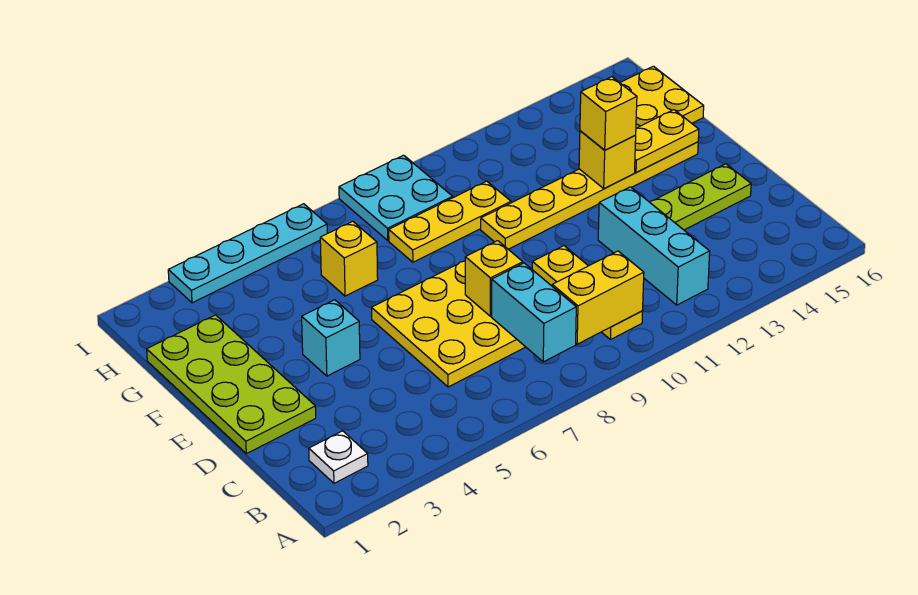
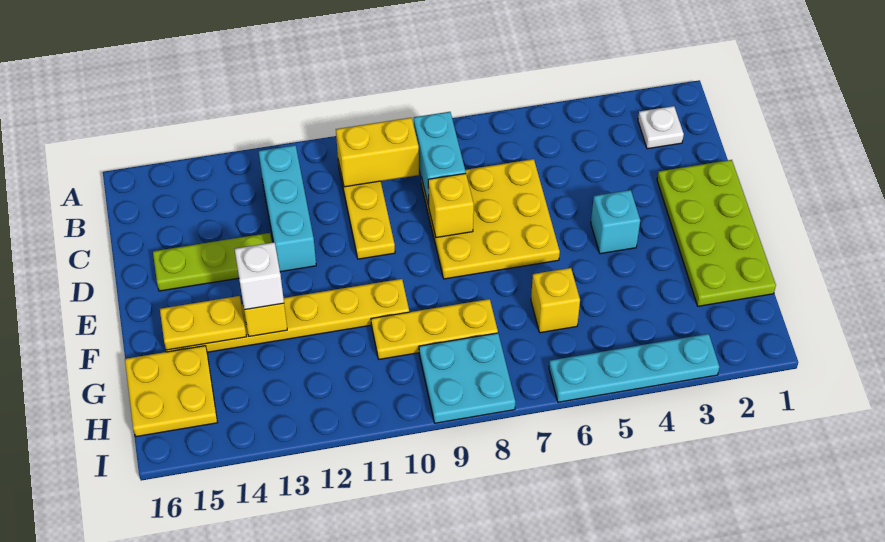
yellow 1x1 brick [580,77,637,150] -> white 1x1 brick [235,242,284,310]

